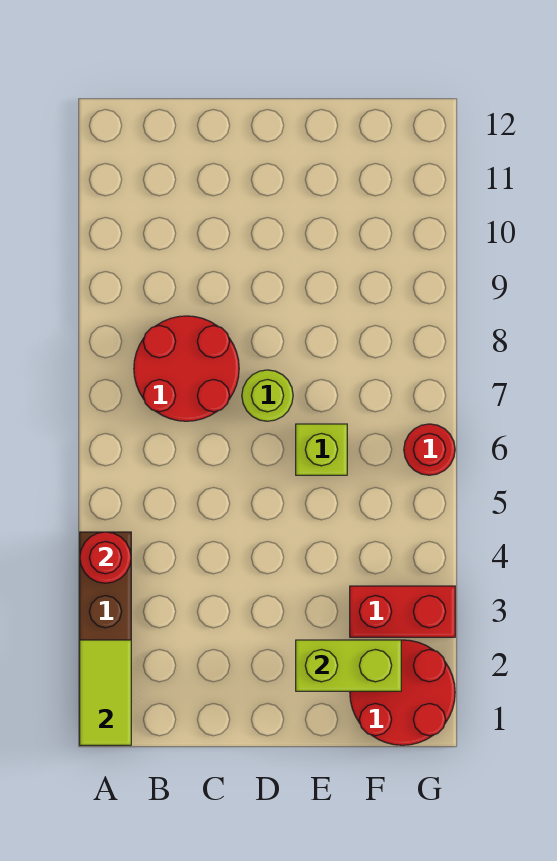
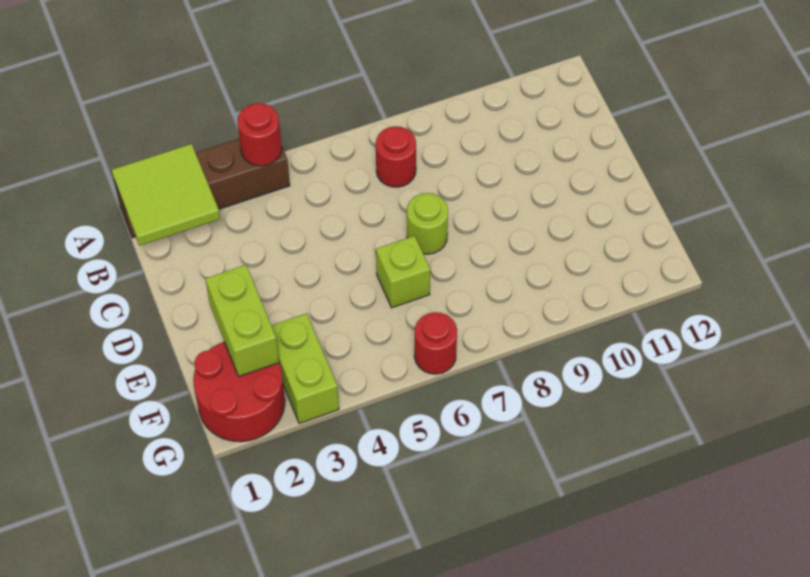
lime 1x2 tile [80,640,131,745] -> lime 2x2 tile [112,144,220,246]
red 2x2 round brick [134,316,239,421] -> red 1x1 round brick [376,126,416,187]
red 1x2 brick [350,586,455,637] -> lime 1x2 brick [271,313,339,424]

